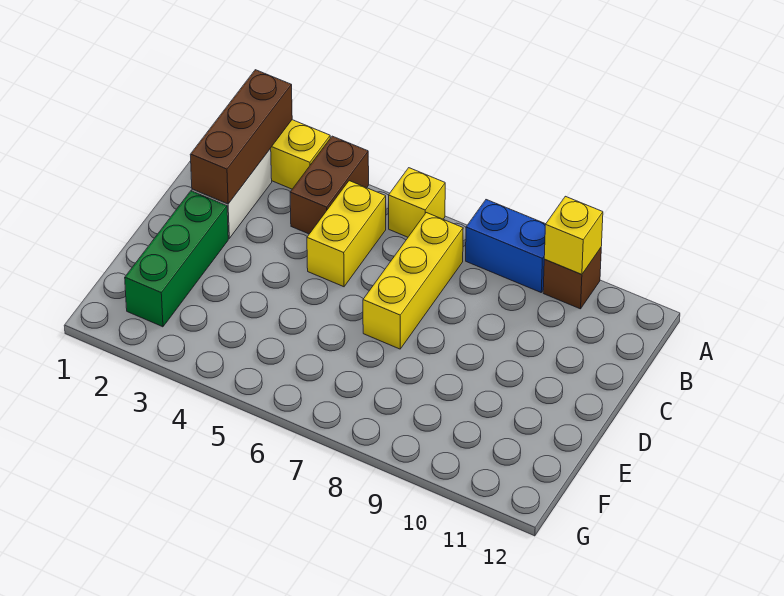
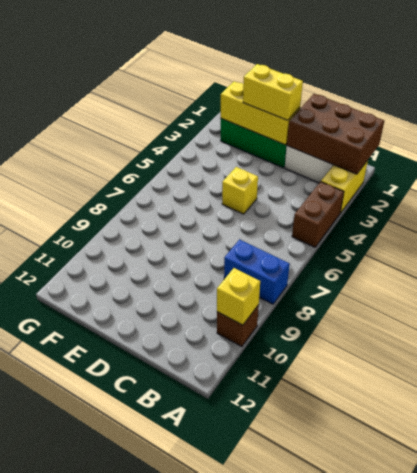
brown 1x3 brick [190,70,292,204] -> brown 2x3 brick [287,94,384,174]
brown 1x2 brick [290,136,369,234] -> brown 1x2 brick turned to [292,182,344,247]
yellow 1x1 brick [389,168,445,237] -> yellow 1x1 brick moved to [222,167,258,214]
blue 1x2 brick [466,200,546,292] -> blue 1x2 brick turned to [224,240,290,304]
yellow 1x2 brick [307,181,386,287] -> yellow 1x2 brick moved to [243,64,303,120]
yellow 1x3 brick [363,213,463,349] -> yellow 1x3 brick moved to [221,81,300,145]

